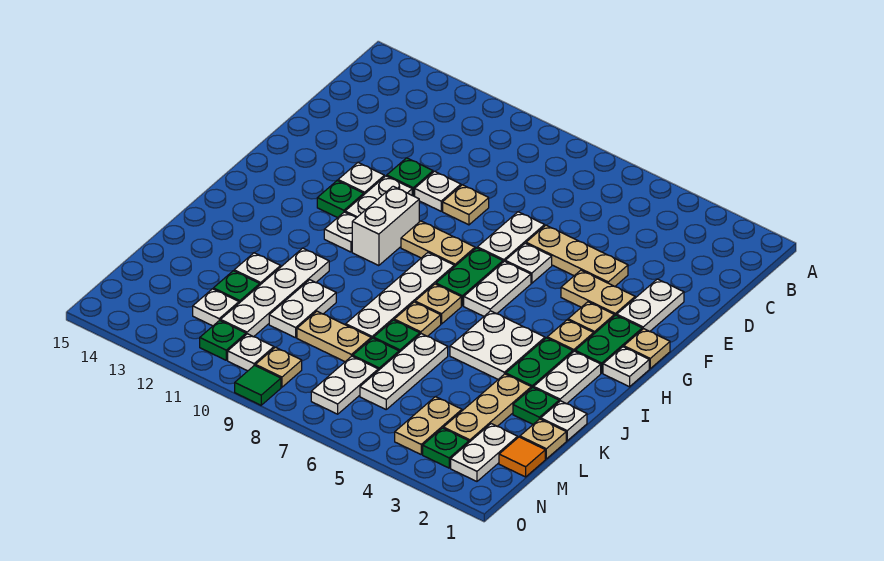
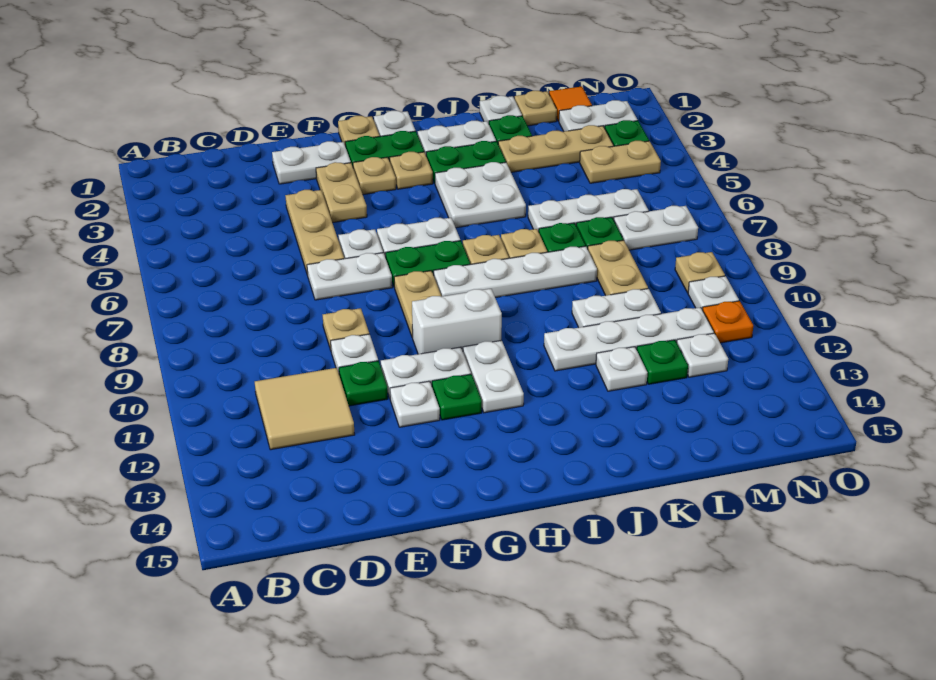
none -> tan 2x2 tile [255,368,355,450]
white 1x1 plate [324,212,356,252] -> white 1x2 plate [463,340,524,413]
green 1x1 plate [200,320,246,360] -> orange 1x1 plate [703,301,753,343]
green 1x1 tile [235,365,281,405] -> none

